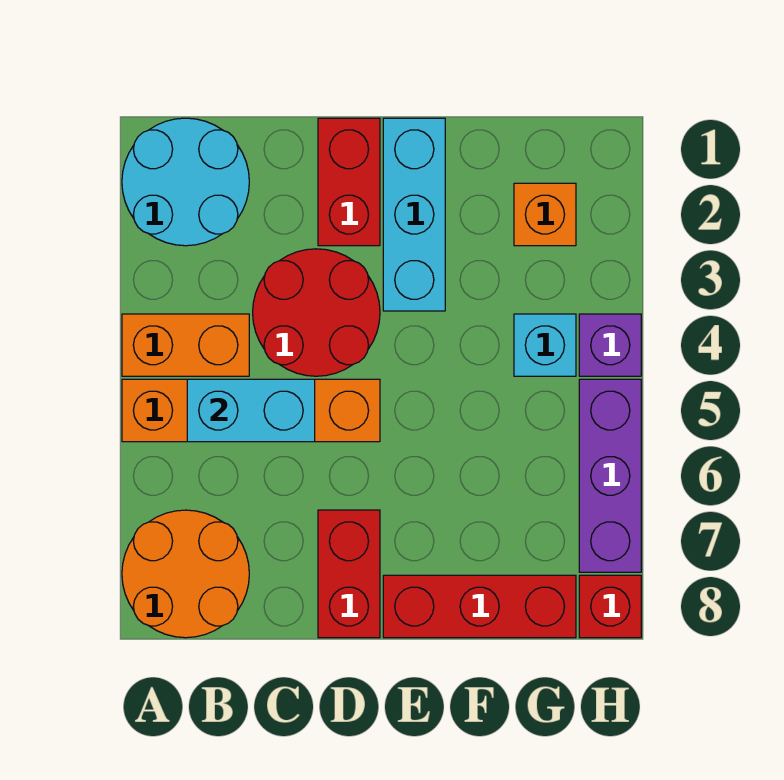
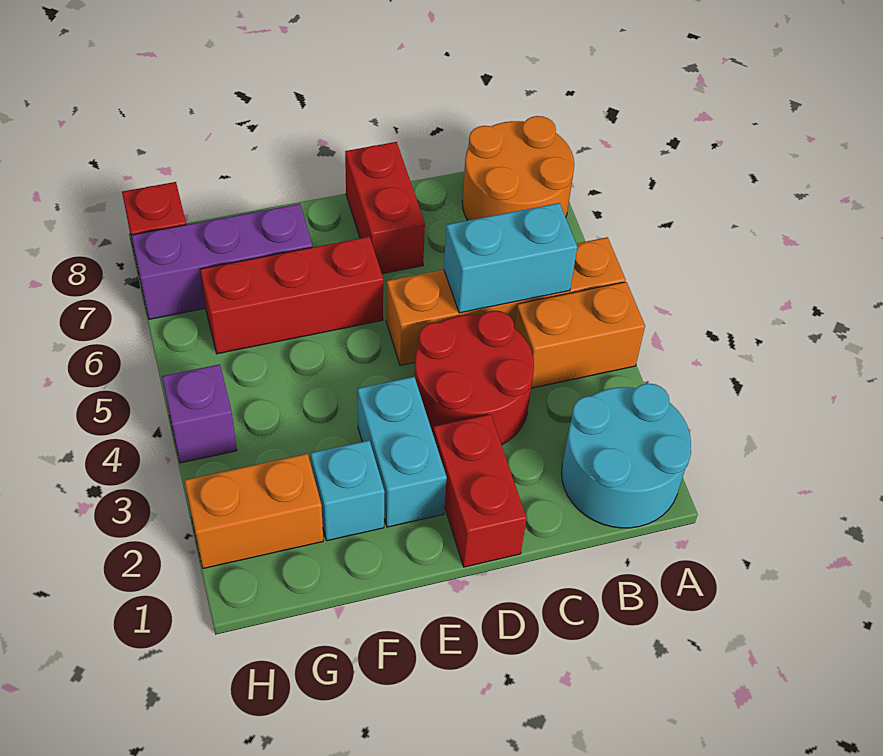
cyan 1x3 brick [383,118,445,311] -> cyan 1x2 brick [358,377,447,527]
red 1x3 brick [383,575,576,638] -> red 1x3 brick moved to [200,237,383,354]
orange 1x1 brick [514,183,576,246] -> orange 1x2 brick [185,454,323,568]
cyan 1x1 brick [514,314,576,376] -> cyan 1x1 brick moved to [311,441,385,541]
purple 1x3 brick [579,379,641,572] -> purple 1x3 brick turned to [131,204,312,319]

